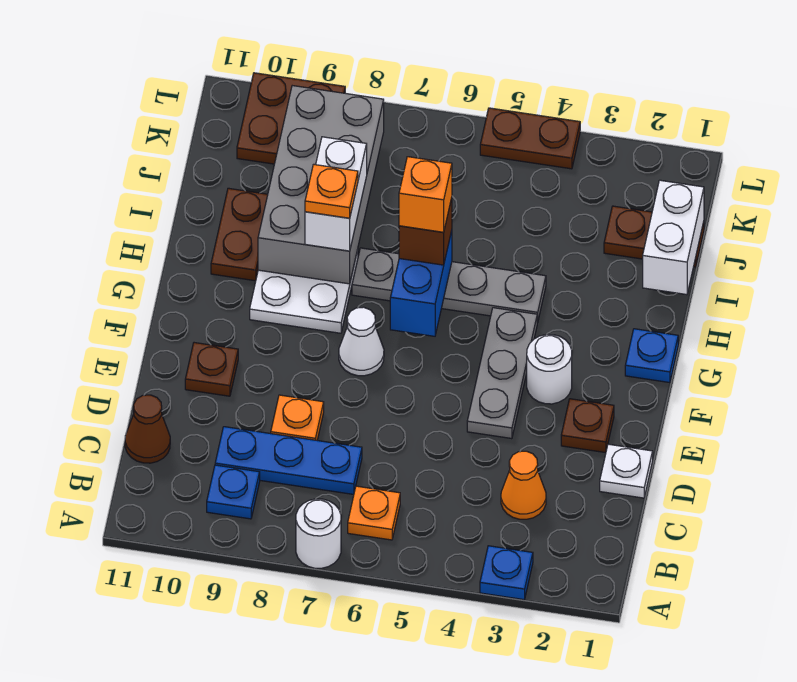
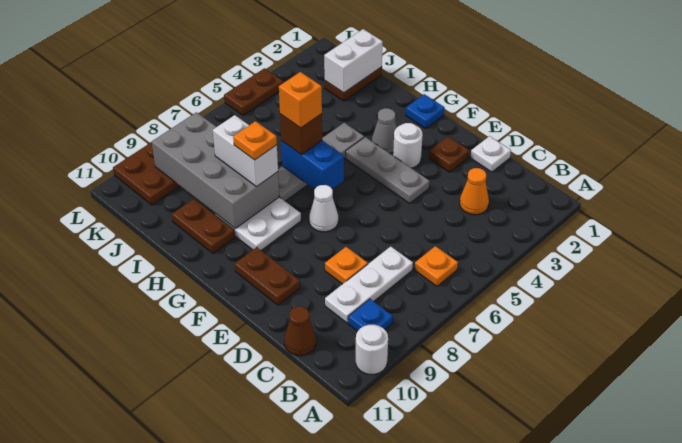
blue 1x1 plate [480,546,533,600] -> none
white 1x1 round brick [296,499,341,568] -> white 1x1 round brick moved to [356,325,388,374]
blue 1x3 plate [215,427,362,494] -> white 1x3 plate [325,246,413,323]
brown 1x1 plate [185,343,238,396] -> brown 1x2 plate [235,247,300,305]
none -> grey 1x1 cone [372,108,397,153]
white 1x2 brick [643,180,704,295] -> white 1x2 brick turned to [324,29,383,93]

